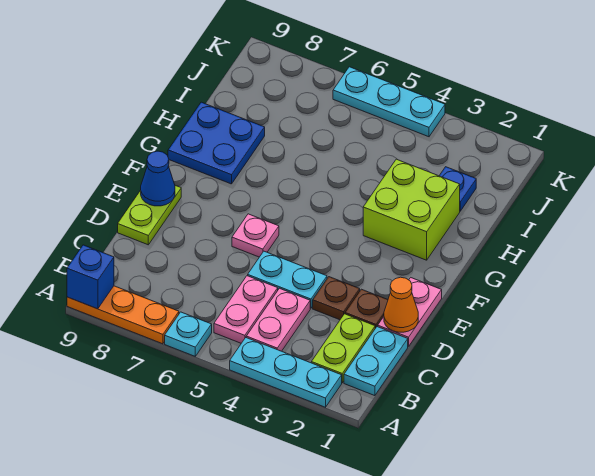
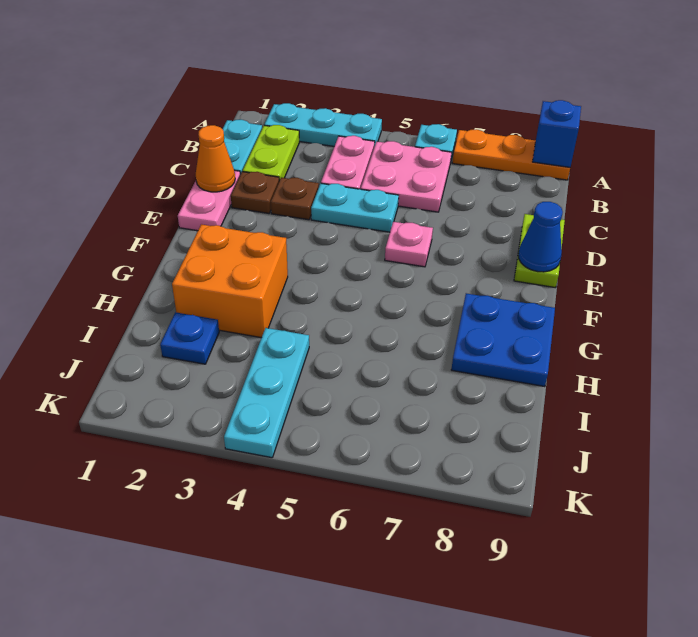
pink 1x2 plate [214,276,278,343] -> pink 2x2 plate [361,141,452,212]
lime 2x2 brick [363,159,460,260] -> orange 2x2 brick [172,224,288,338]
cyan 1x3 plate [333,67,445,137] -> cyan 1x3 plate turned to [224,328,309,458]

